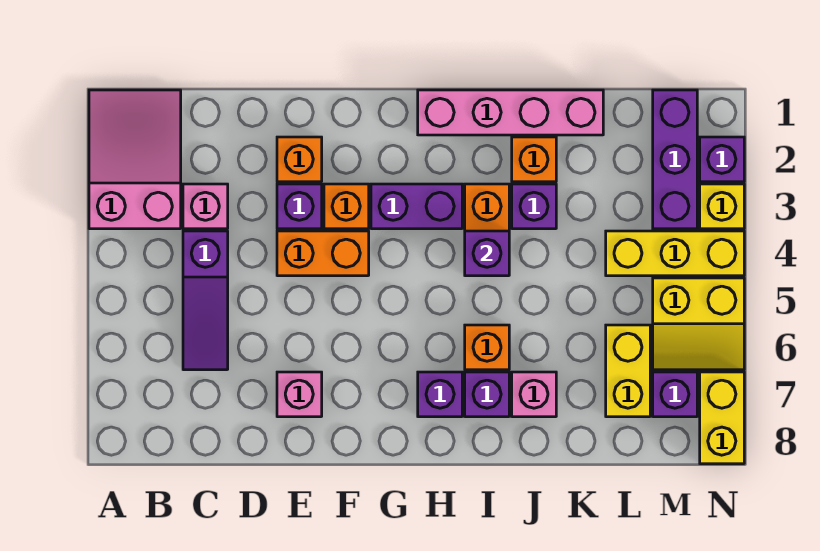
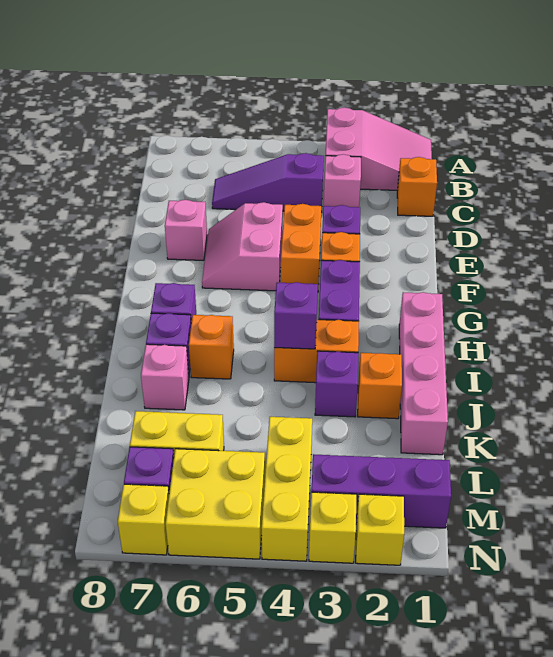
orange 1x1 brick [277,137,322,182] -> orange 1x1 brick moved to [397,157,437,216]
none -> pink 2x2 slope [202,202,283,291]
yellow 2x2 slope [653,278,744,370] -> yellow 2x2 brick [166,449,265,559]
purple 1x1 brick [700,137,744,182] -> yellow 1x1 brick [356,494,404,565]
yellow 1x2 brick [700,372,744,464] -> yellow 1x1 brick [118,484,169,555]

